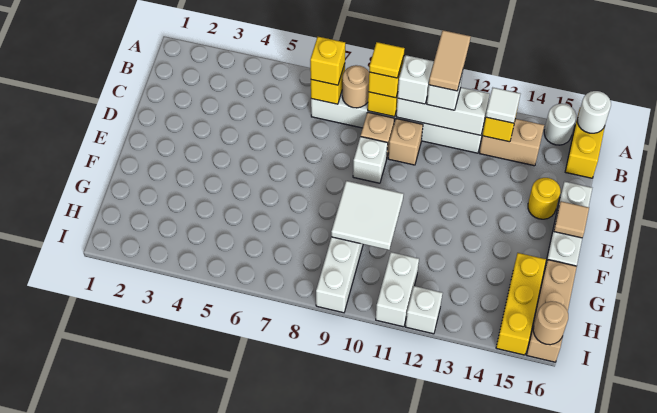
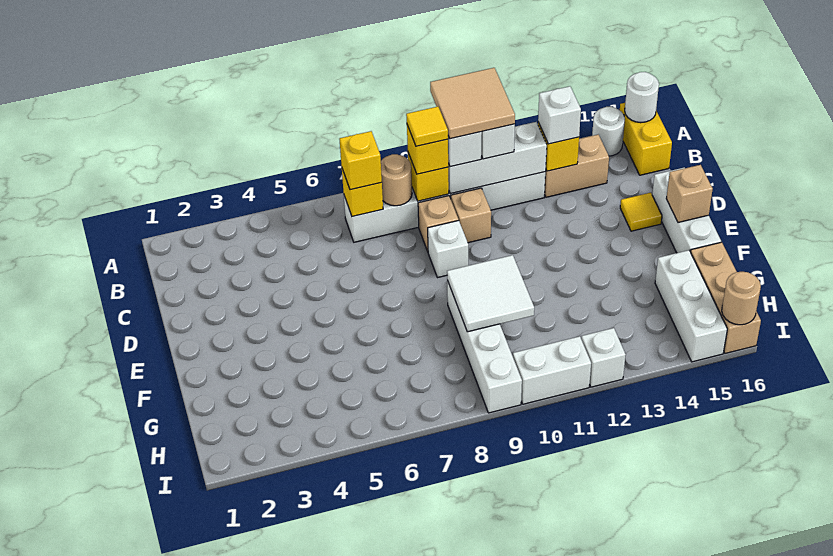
tan 1x2 tile [429,30,471,91] -> tan 2x2 tile [430,68,515,139]
white 1x1 tile [486,88,520,123] -> white 1x1 brick [538,86,581,144]
yellow 1x1 round brick [528,178,560,219] -> yellow 1x1 tile [620,193,662,231]
tan 1x1 tile [554,201,589,238] -> tan 1x1 brick [666,165,713,222]
yellow 1x3 brick [496,253,546,355] -> white 1x3 brick [655,250,727,362]
white 1x2 brick [376,252,419,327] -> white 1x2 brick turned to [513,336,591,404]

